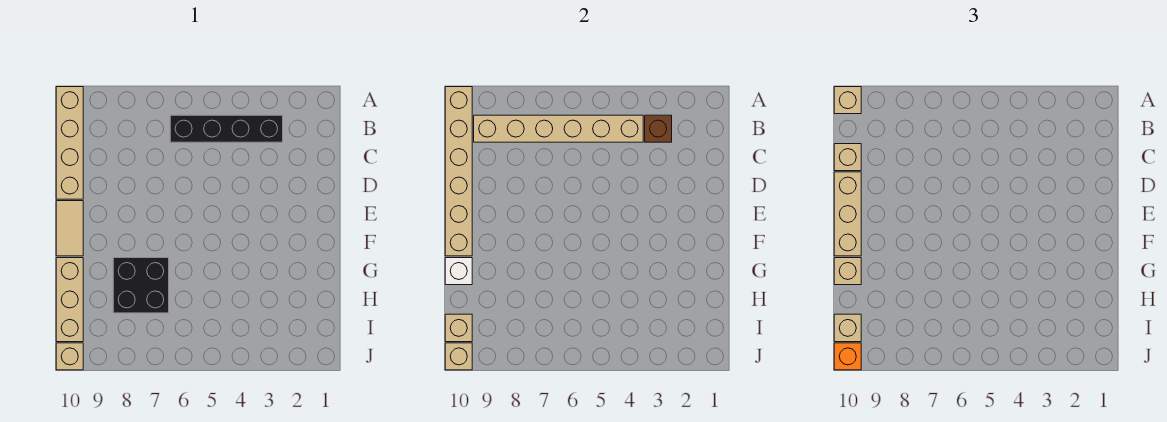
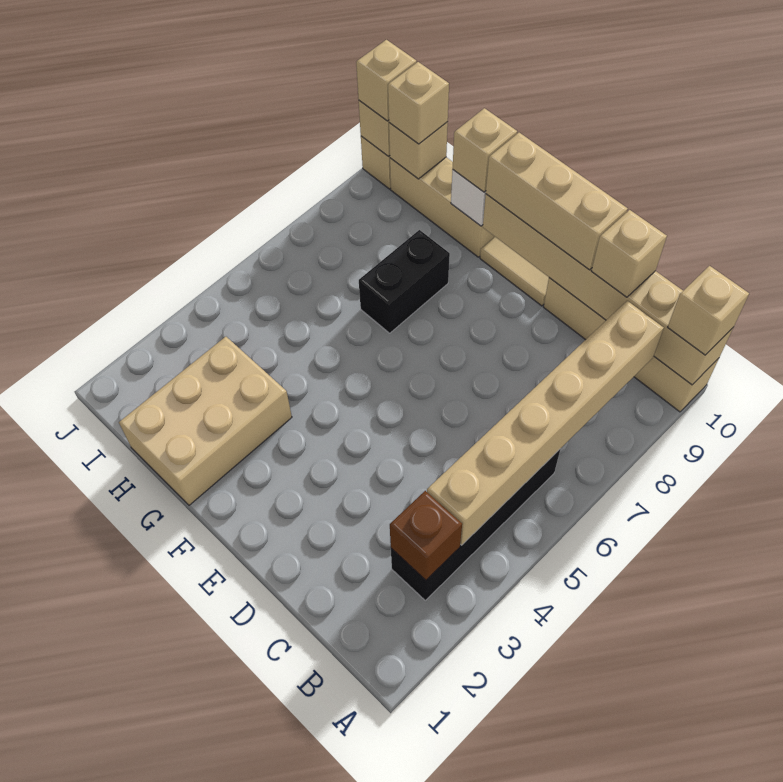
none -> tan 2x3 brick [119,337,292,505]
black 2x2 brick [113,258,169,313] -> black 1x2 brick [359,230,450,333]
orange 1x1 brick [834,343,861,370] -> tan 1x1 brick [356,40,417,121]

